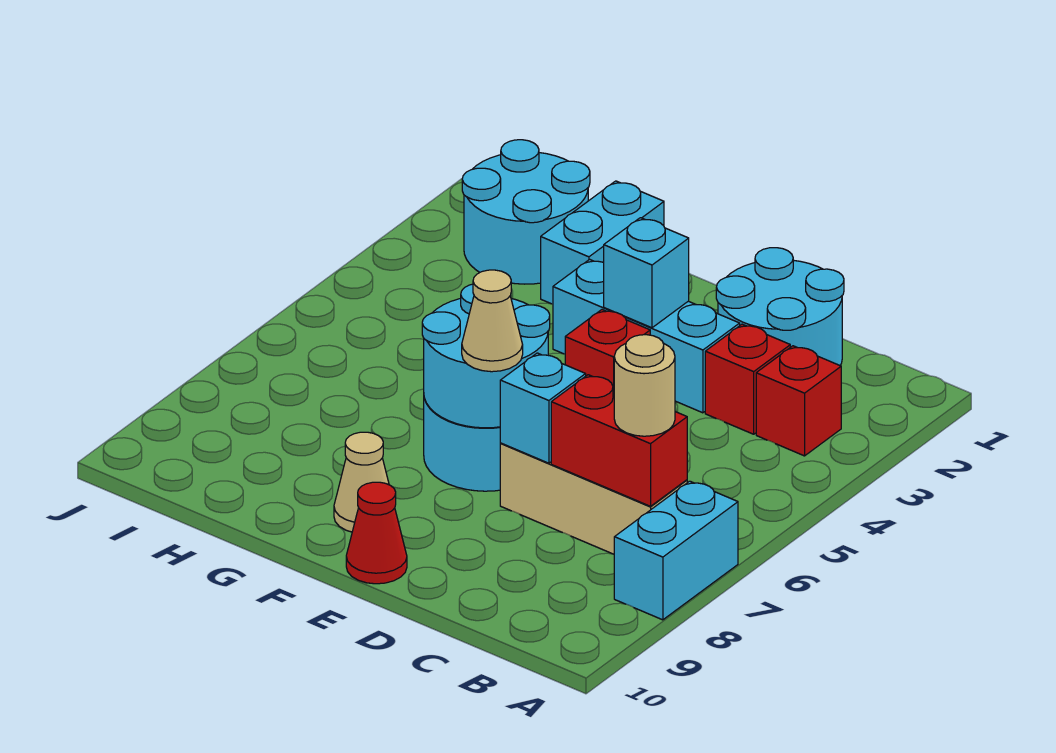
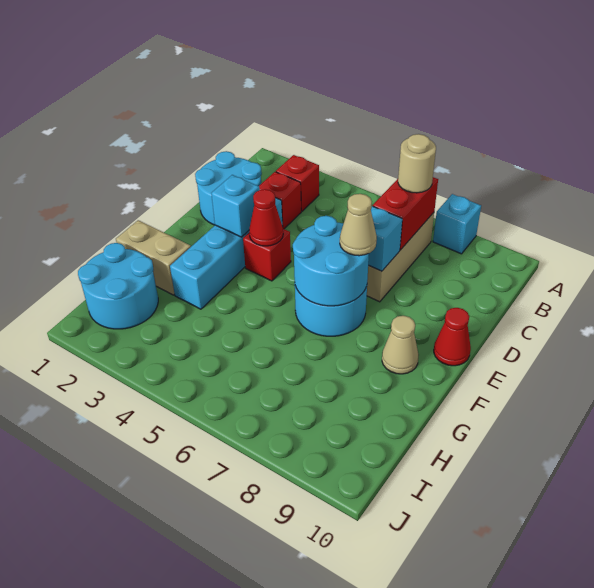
cyan 1x2 brick [614,481,738,620] -> cyan 1x1 brick [433,194,481,254]
cyan 1x3 brick [553,259,740,413] -> cyan 1x4 brick [170,198,282,309]
none -> red 1x1 cone [249,189,283,246]
cyan 1x2 brick [541,181,664,304] -> tan 1x2 brick [116,220,191,295]

